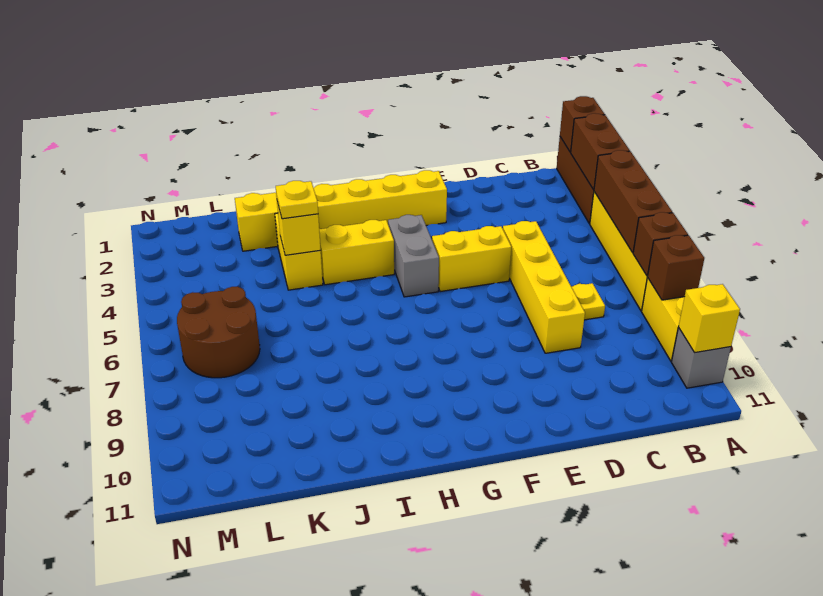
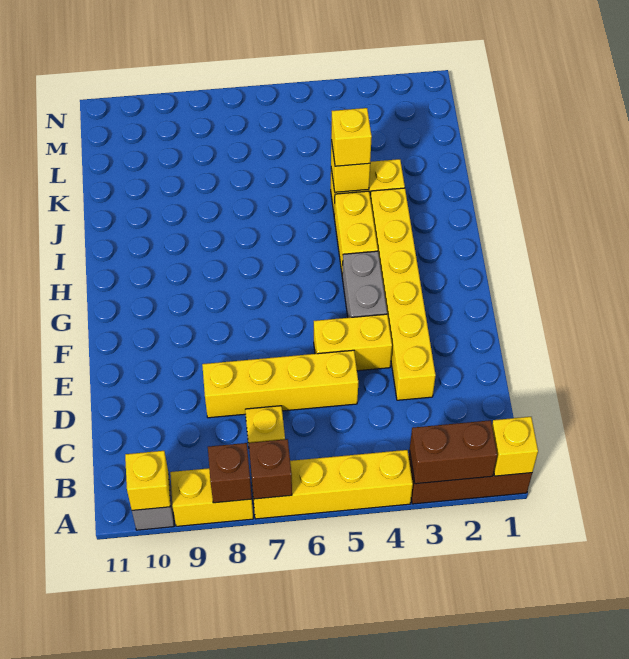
brown 1x1 brick [560,96,605,152] -> yellow 1x1 brick [492,417,538,476]
brown 1x3 brick [594,150,672,253] -> none
yellow 1x2 brick [432,226,511,292] -> yellow 1x2 brick turned to [314,314,392,371]
yellow 1x6 brick [235,170,447,251] -> yellow 1x6 brick moved to [370,188,436,400]
grey 1x2 brick [388,215,439,297] -> grey 1x2 brick turned to [342,251,387,318]
yellow 1x1 plate [276,181,318,219] -> yellow 1x1 brick [331,108,372,166]
brown 2x2 round brick [177,287,260,378] -> none

